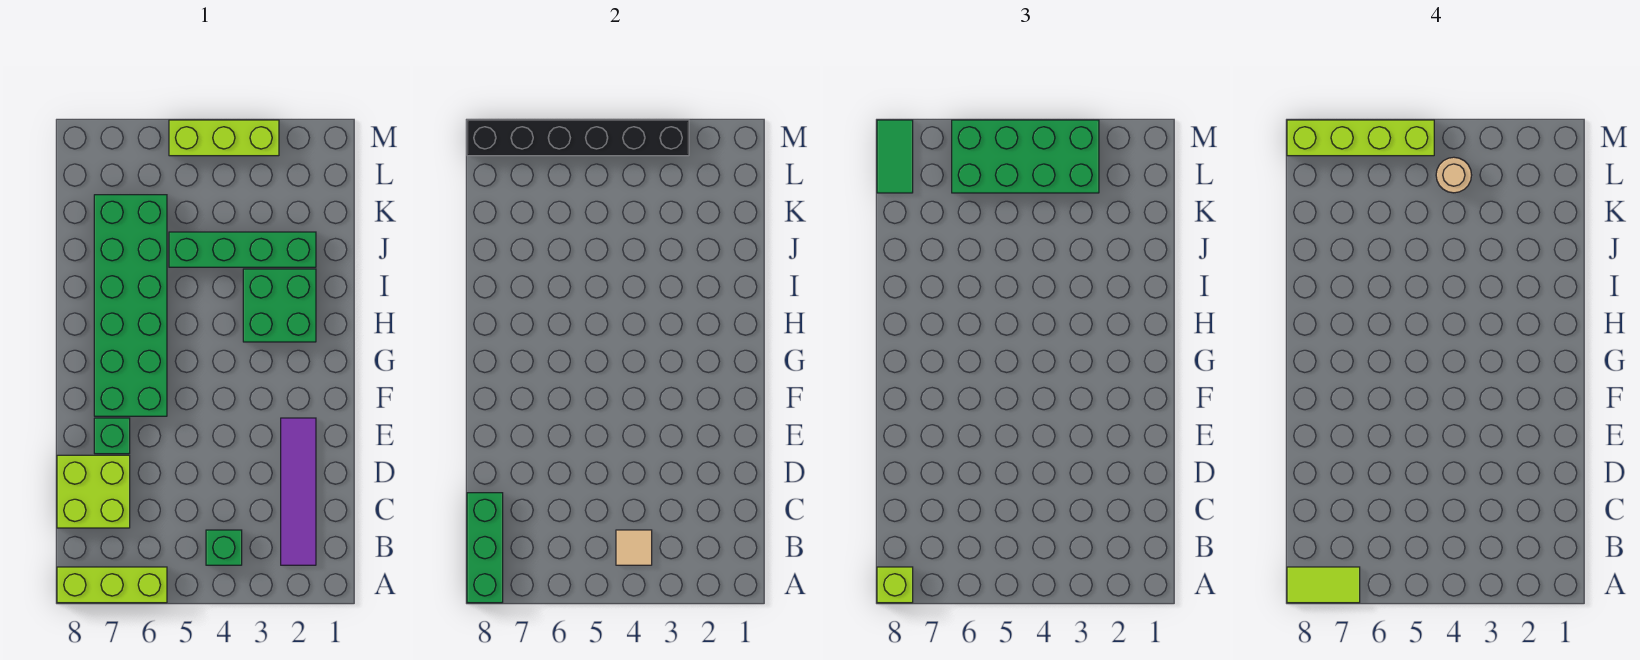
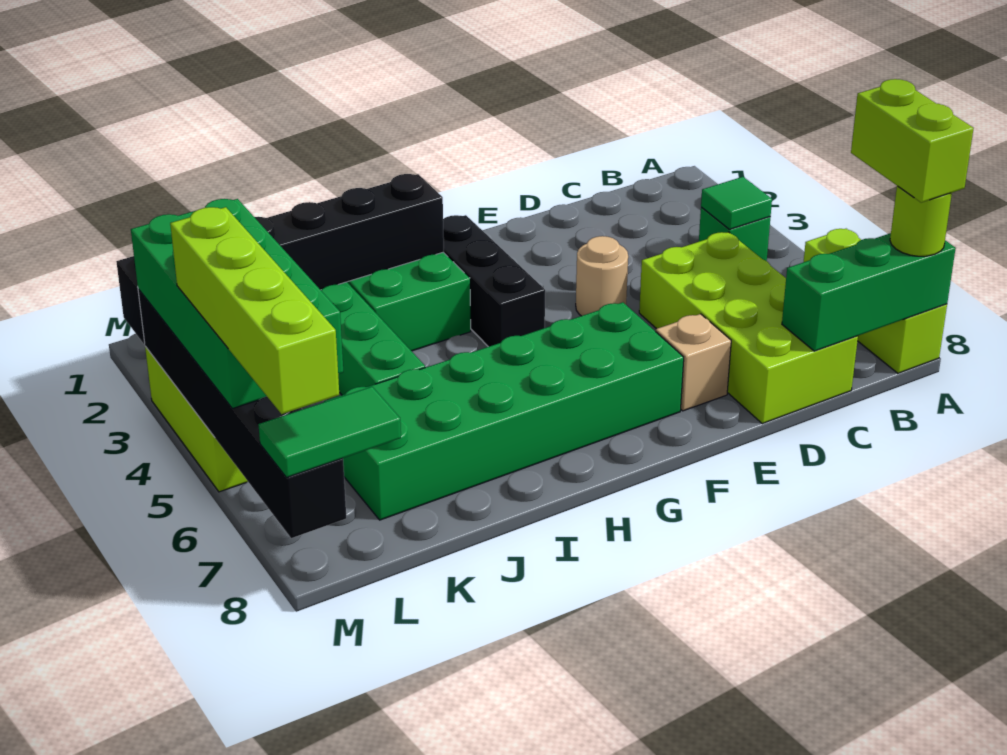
lime 1x2 tile [1287,567,1360,603] -> lime 1x2 brick [851,79,974,203]
lime 1x1 brick [877,567,913,603] -> lime 1x1 round brick [890,186,952,256]
purple 1x4 tile [281,418,316,565] -> none
tan 1x1 tile [616,530,652,565] -> green 1x1 tile [701,177,772,230]
lime 2x2 brick [57,455,130,528] -> lime 2x4 brick [639,232,858,424]
green 1x1 brick [94,418,130,454] -> tan 1x1 brick [656,314,731,411]
none -> black 1x3 brick [443,215,545,347]
none -> black 1x6 brick [116,174,444,344]
tan 1x1 round brick [1436,157,1472,193] -> tan 1x1 round brick moved to [576,236,628,316]

